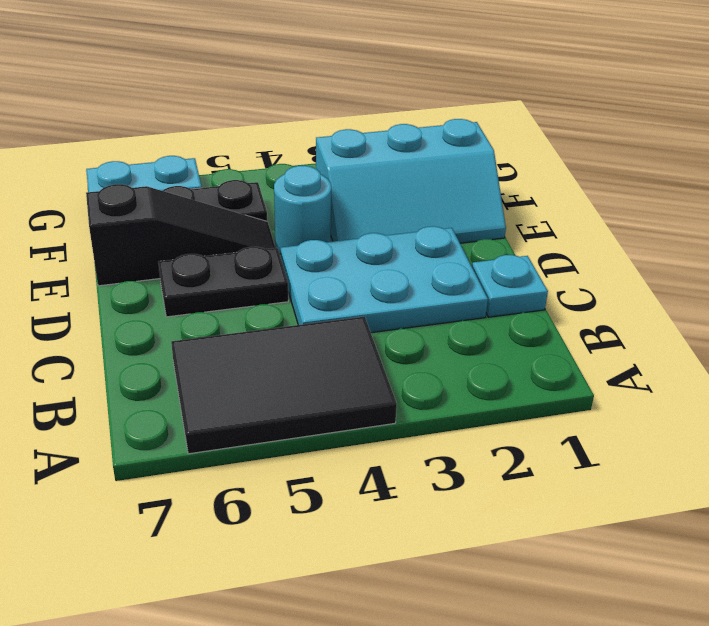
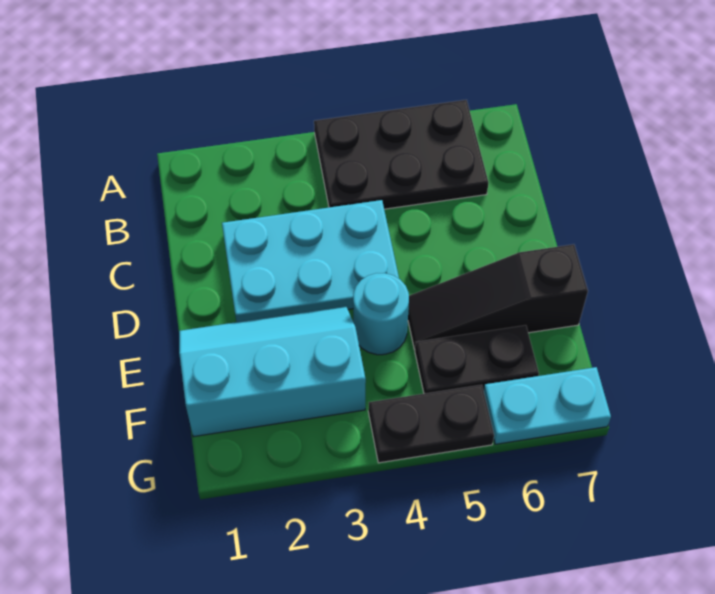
black 2x3 tile [171,317,397,454] -> black 2x3 plate [314,100,488,209]
cyan 1x1 plate [472,255,548,317] -> none
black 1x2 plate [158,247,288,317] -> black 1x2 plate moved to [368,385,494,463]

